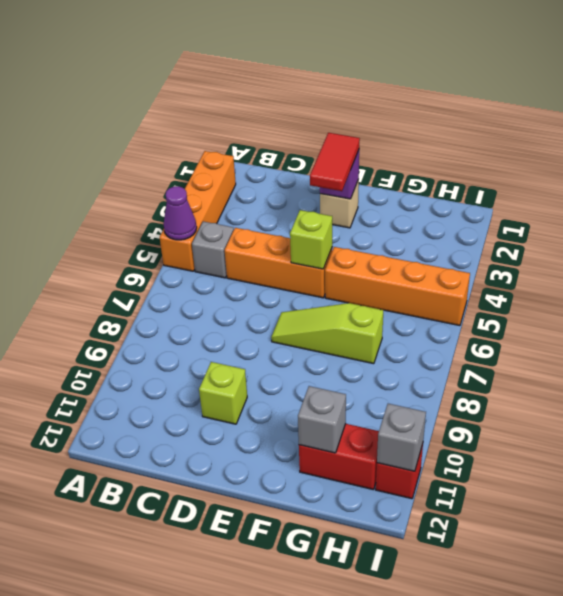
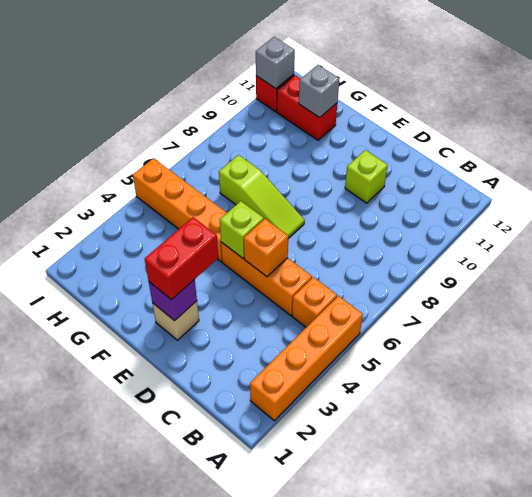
purple 1x1 cone [164,186,197,240] -> none
grey 1x1 brick [192,221,234,278] -> orange 1x1 brick [292,277,337,327]
none -> orange 1x1 brick [244,219,288,277]
red 1x2 tile [310,133,360,191] -> red 1x2 brick [145,217,218,300]

